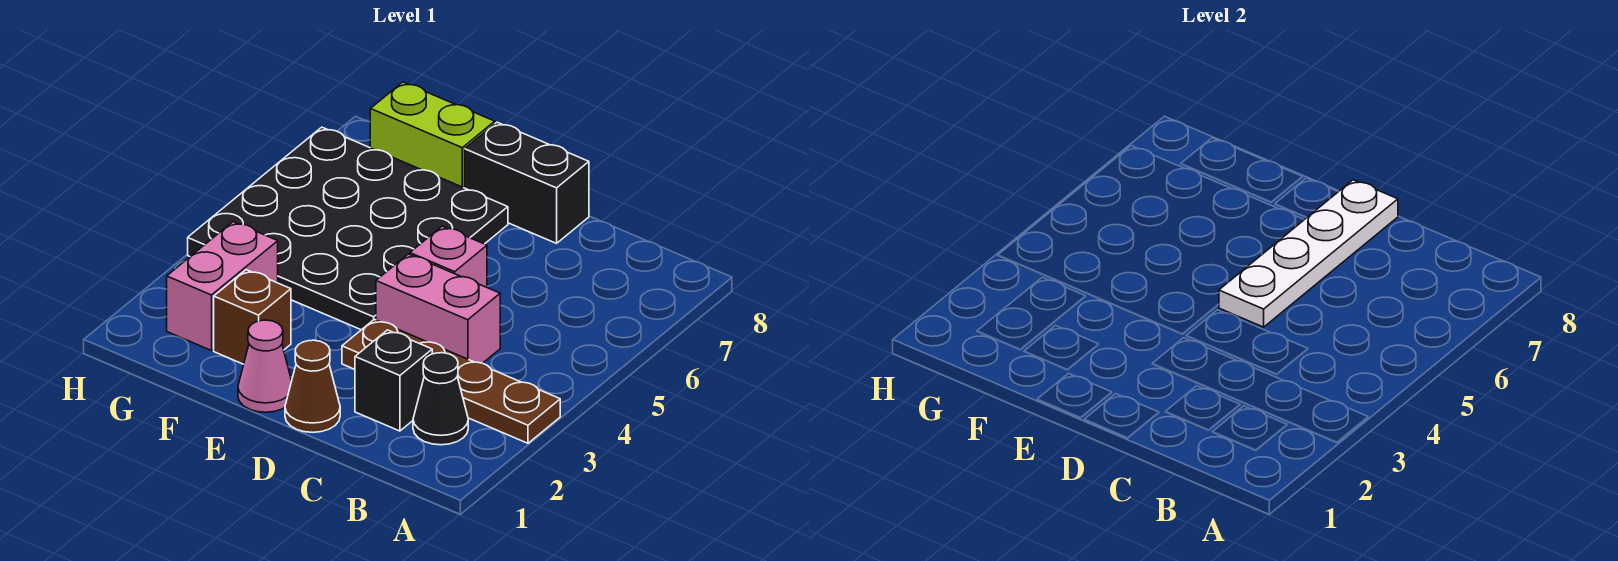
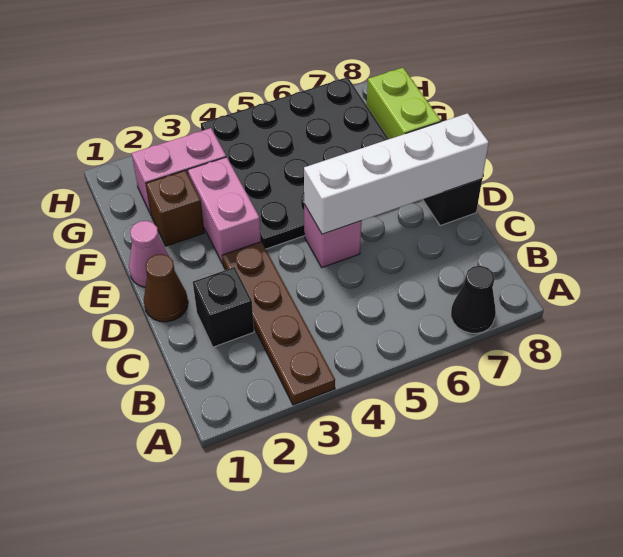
black 1x1 cone [413,353,468,445] -> black 1x1 cone moved to [451,266,496,333]
pink 1x2 brick [376,254,500,363] -> pink 1x2 brick moved to [188,157,261,264]
white 1x4 plate [1219,180,1398,327] -> white 1x4 brick [304,113,489,234]

